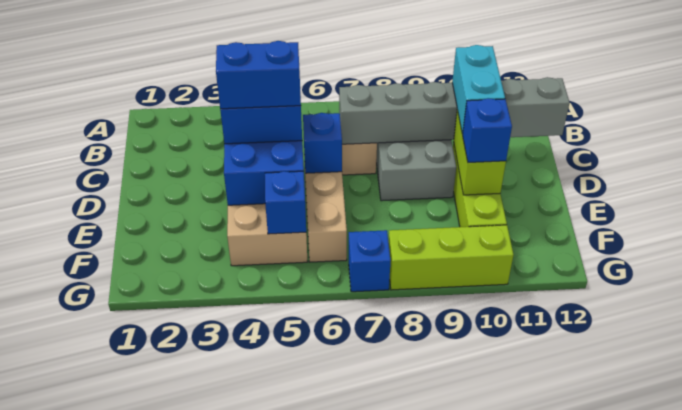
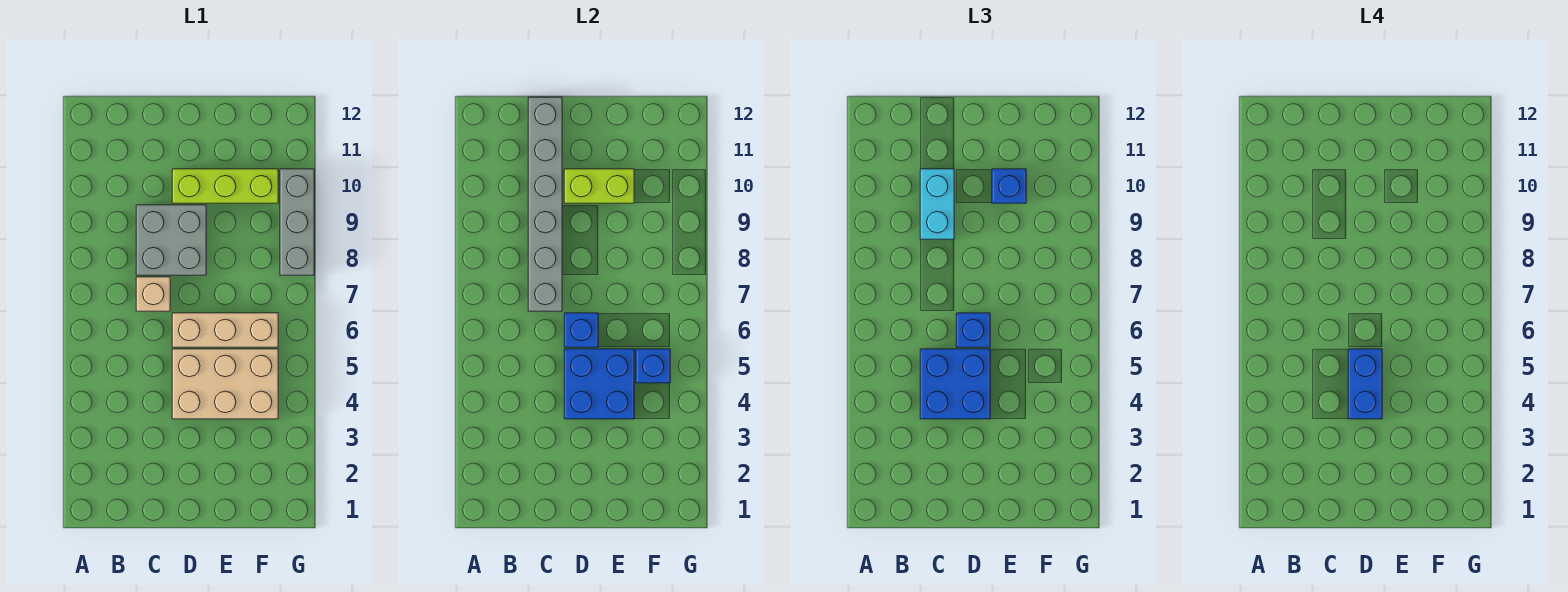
cyan 1x2 brick [452,45,505,134] -> cyan 1x2 brick turned to [920,169,954,239]
blue 1x1 brick [349,230,391,292] -> blue 1x1 brick moved to [956,313,990,347]
lime 1x3 brick [388,225,513,290] -> grey 1x3 brick [280,169,314,275]

